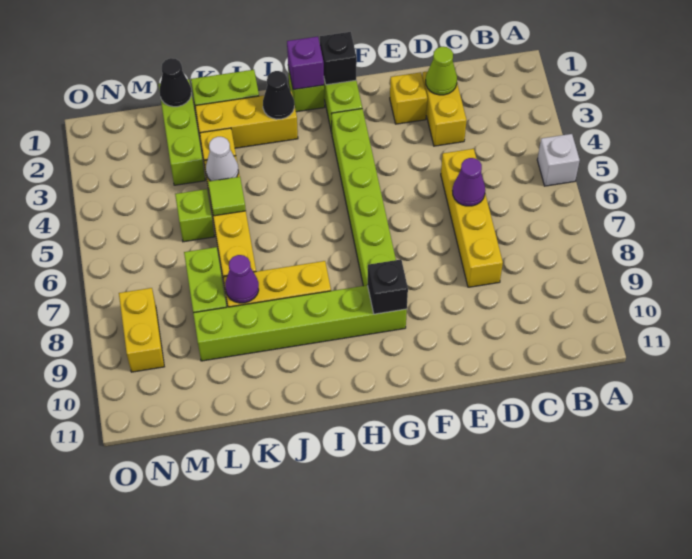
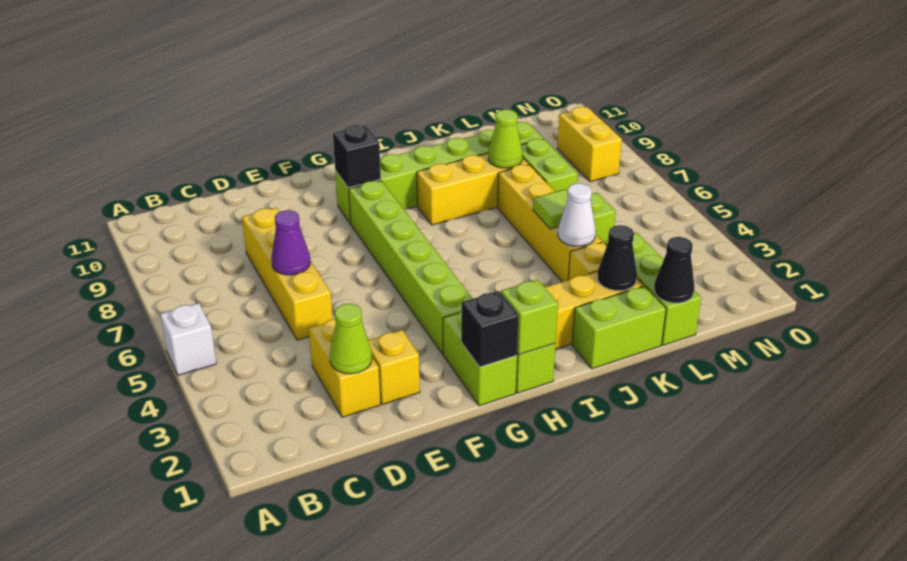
purple 1x1 brick [287,37,324,90] -> lime 1x1 brick [501,280,558,355]
black 1x1 cone [263,71,294,119] -> black 1x1 cone moved to [598,225,637,291]
purple 1x1 cone [225,255,259,303] -> lime 1x1 cone [488,109,522,168]

